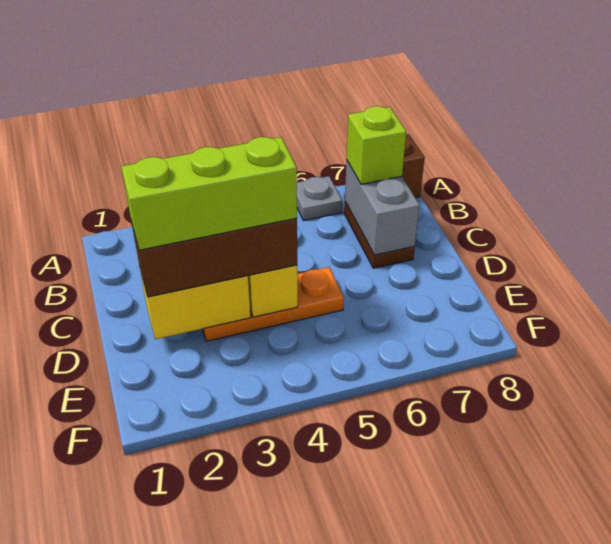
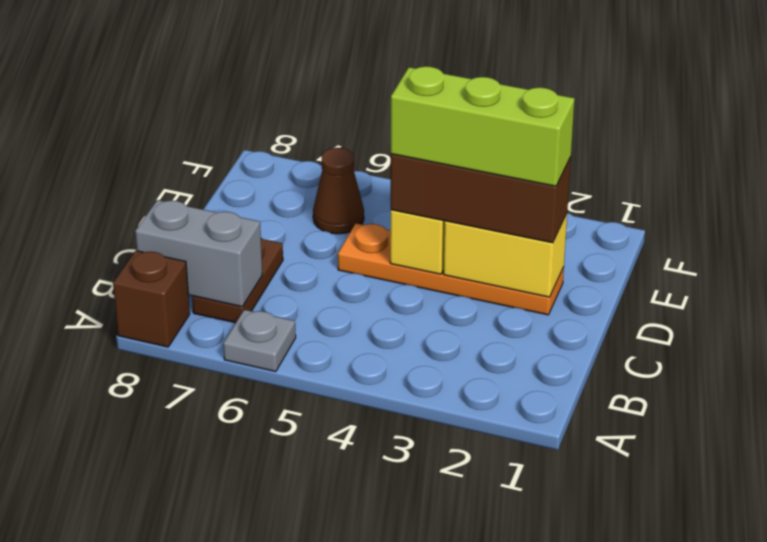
grey 1x2 brick [345,160,420,255] -> grey 1x2 brick turned to [135,200,262,307]
lime 1x1 brick [347,106,406,184] -> none
orange 1x3 plate [203,267,344,341] -> orange 1x4 plate [338,223,564,315]
none -> brown 1x1 cone [313,148,364,234]

